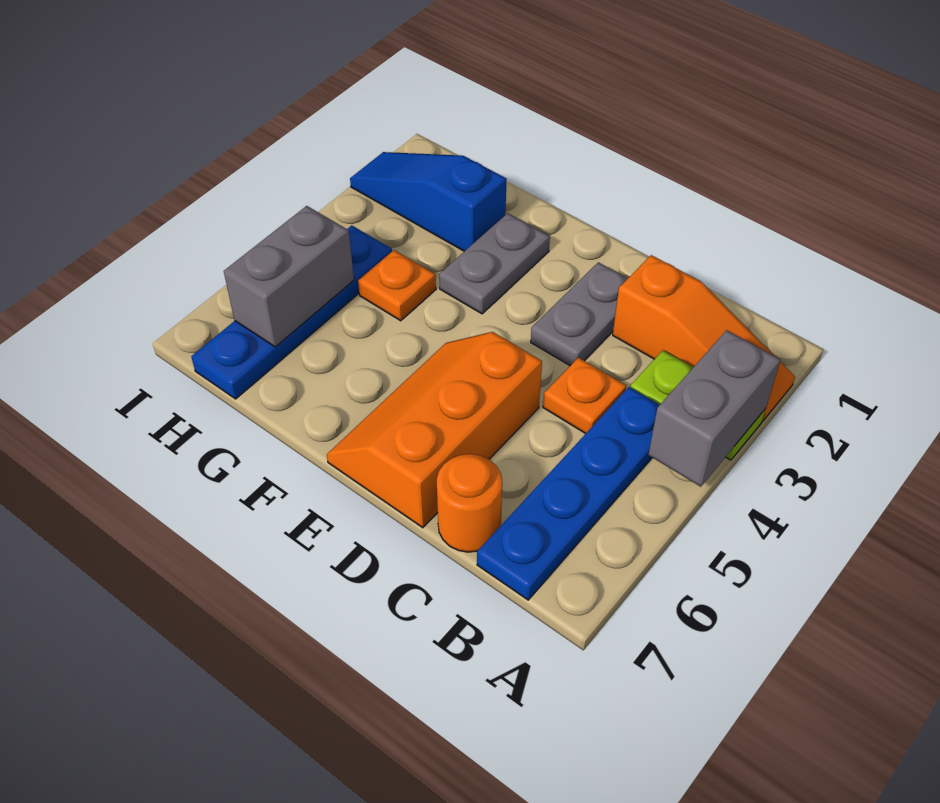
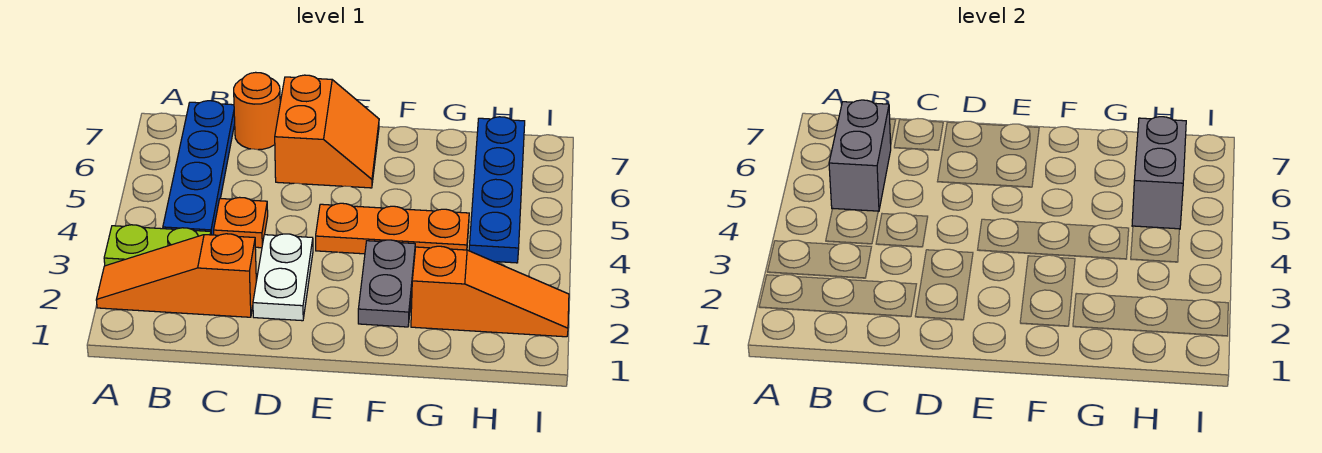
grey 1x2 brick [648,330,781,487] -> grey 1x2 brick moved to [829,100,891,212]
grey 1x2 plate [531,262,628,366] -> white 1x2 plate [253,234,313,321]
orange 2x3 slope [327,332,542,528] -> orange 2x2 slope [275,75,379,188]
blue 1x3 slope [350,152,507,251] -> orange 1x3 slope [411,246,569,337]
orange 1x1 plate [358,250,436,321] -> orange 1x3 plate [316,203,469,254]

